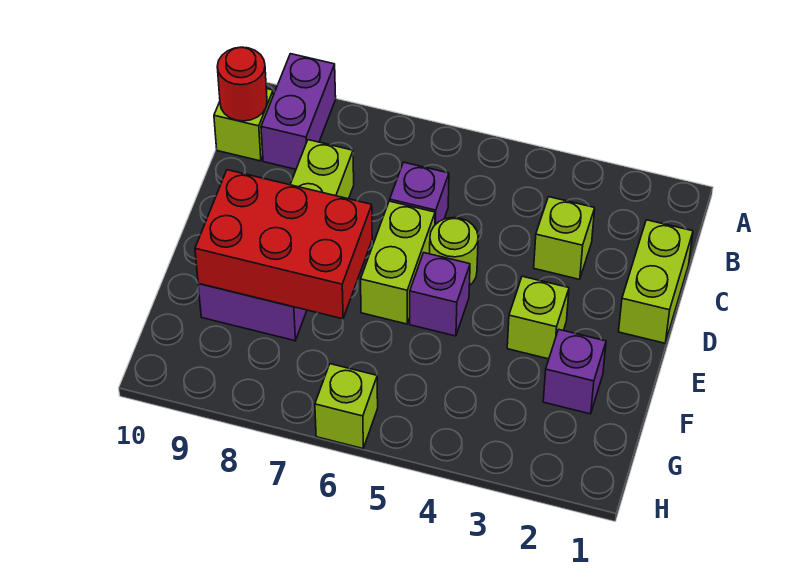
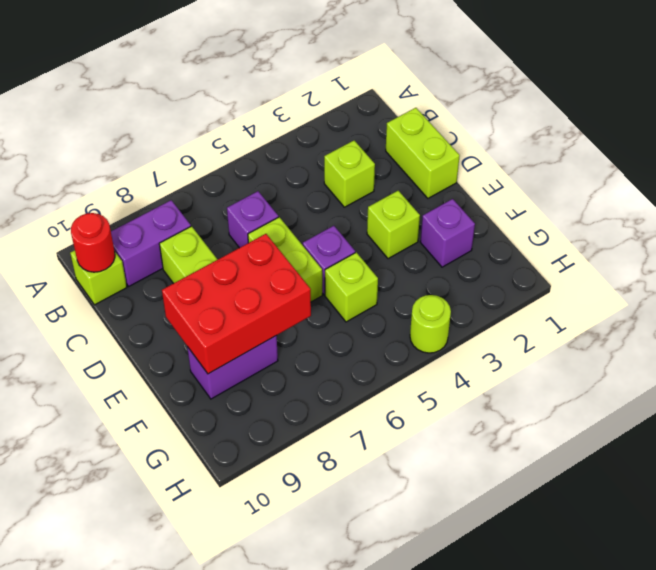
purple 1x2 brick [261,54,336,169] -> purple 1x2 brick turned to [111,200,191,286]
lime 1x1 round brick [430,217,478,286] -> lime 1x1 round brick moved to [410,295,451,353]
lime 1x1 brick [315,364,378,448] -> lime 1x1 brick moved to [325,252,378,322]

